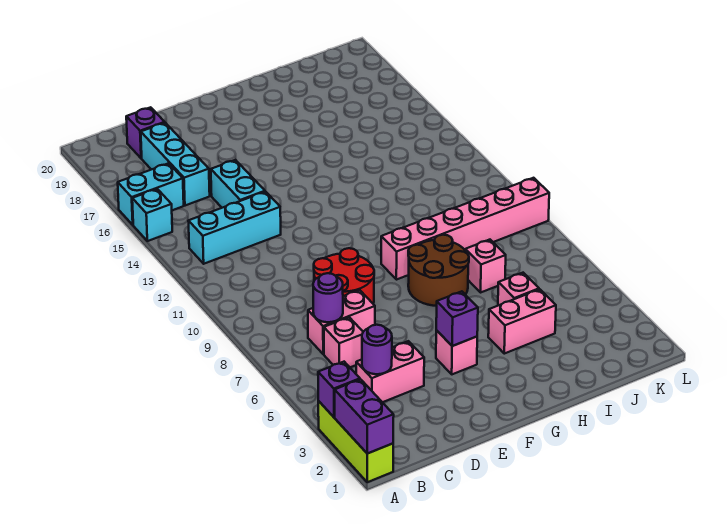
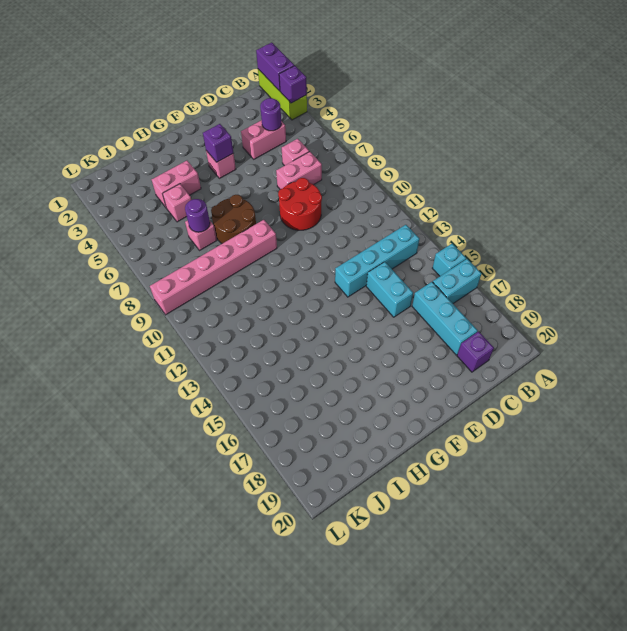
cyan 1x3 brick [188,192,281,264] -> cyan 1x4 brick [335,225,419,297]
purple 1x1 round brick [313,273,343,322] -> purple 1x1 round brick moved to [185,199,210,232]

